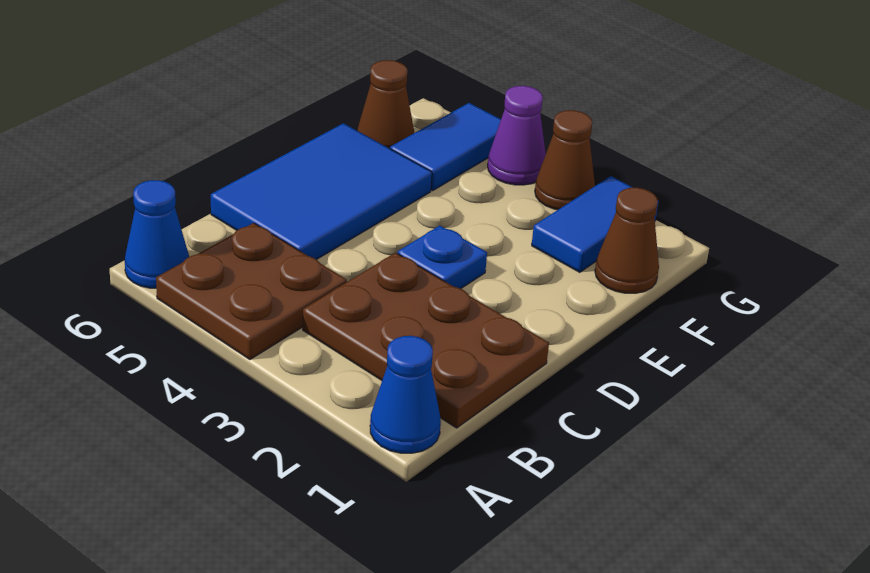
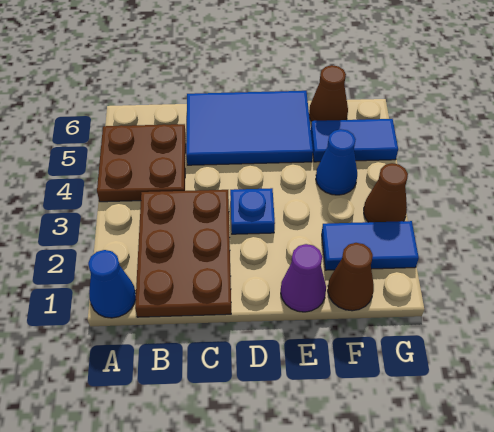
blue 1x1 cone [125,180,189,288] -> blue 1x1 cone moved to [316,129,357,195]
purple 1x1 cone [488,86,546,185] -> purple 1x1 cone moved to [281,244,326,312]

